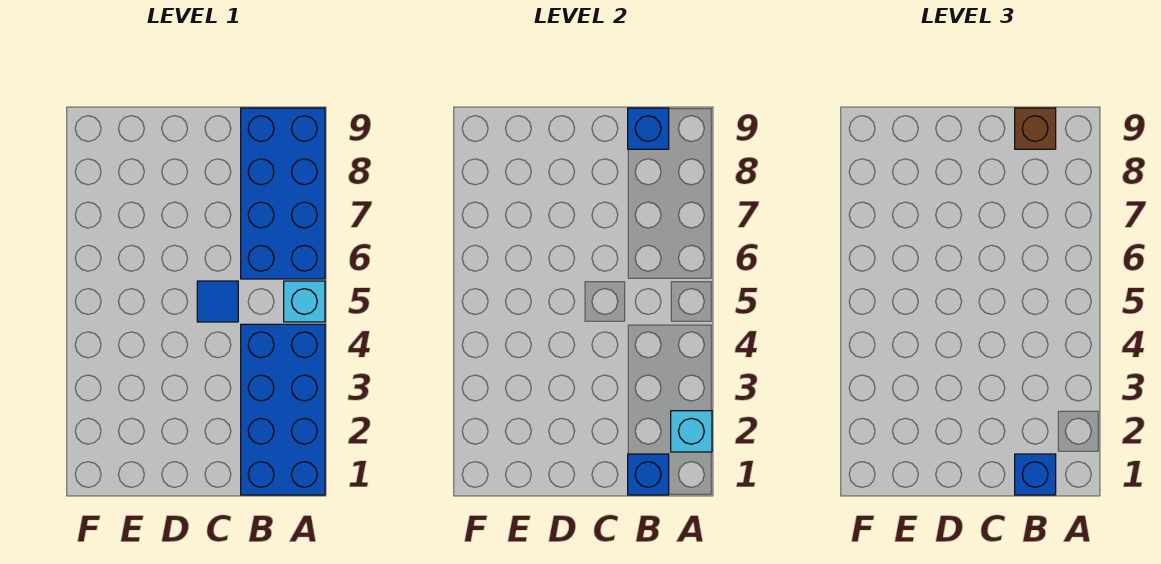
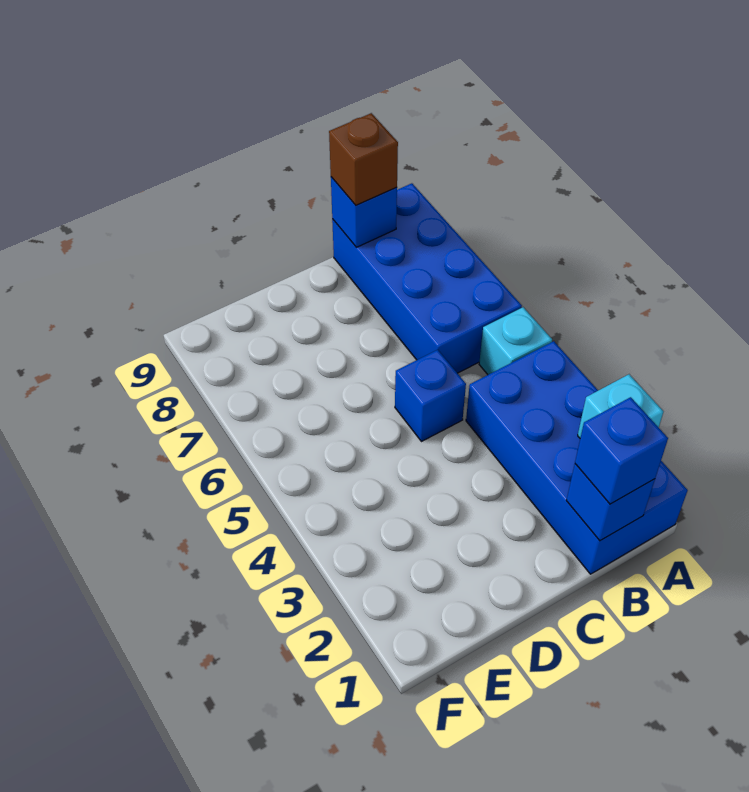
blue 1x1 tile [197,281,238,322] -> blue 1x1 brick [395,350,466,442]

